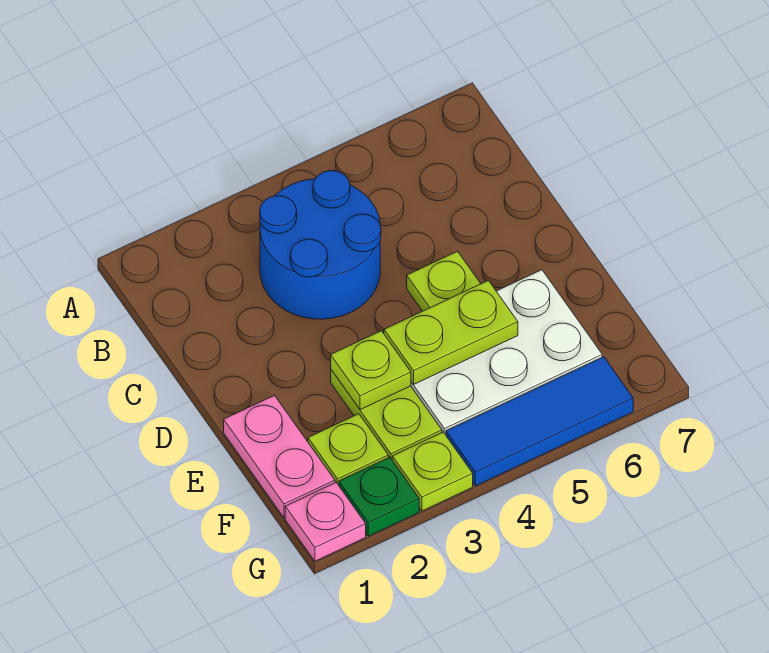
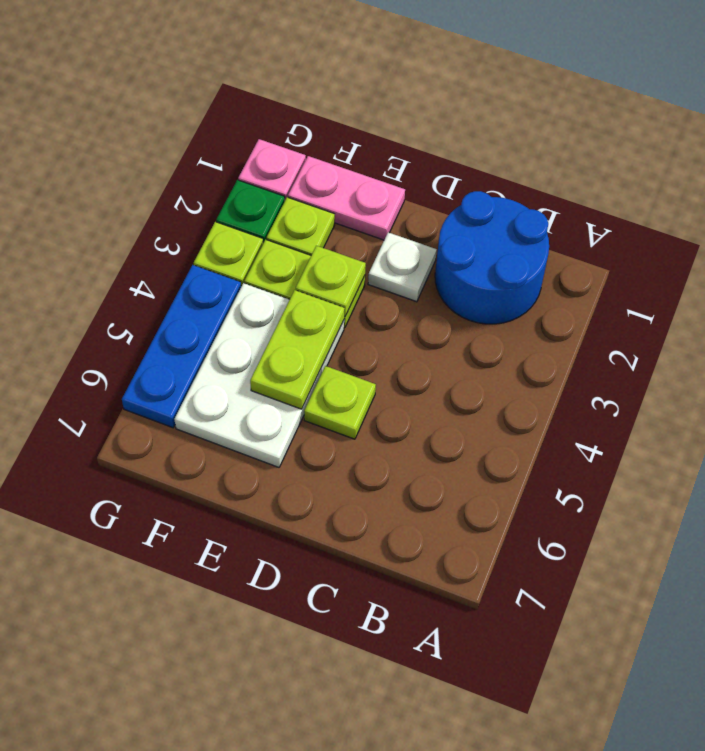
blue 2x2 round brick [260,171,381,319] -> blue 2x2 round brick moved to [435,191,549,324]
none -> white 1x1 plate [368,232,437,302]
blue 1x3 tile [446,357,633,486] -> blue 1x3 plate [122,265,241,428]

